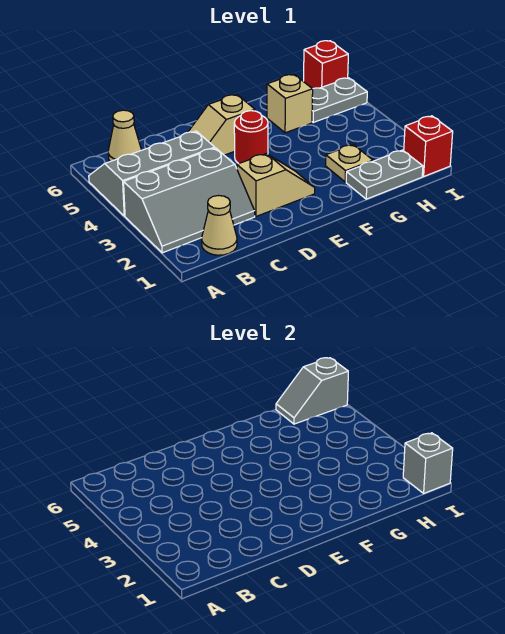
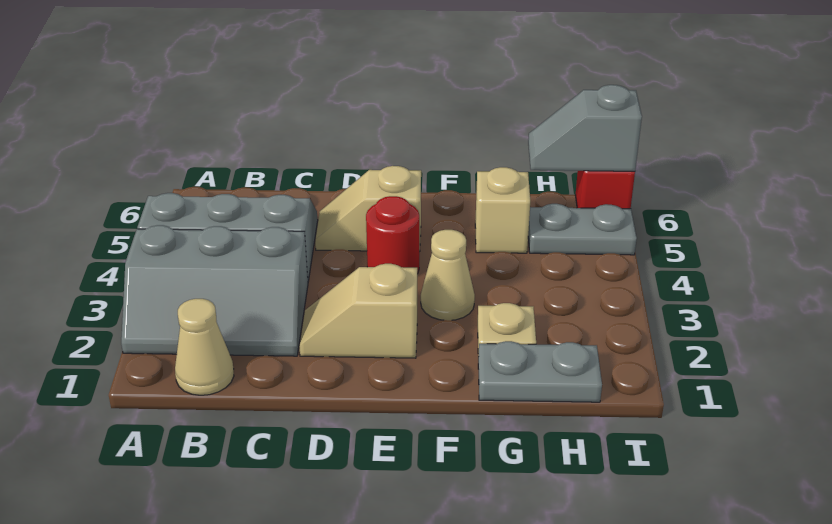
tan 1x1 cone [108,110,141,162] -> tan 1x1 cone moved to [421,230,475,320]
tan 1x2 slope [237,154,315,216] -> tan 1x2 slope turned to [299,264,417,358]
red 1x1 brick [404,116,453,176] -> none
grey 1x1 brick [403,433,453,493] -> none

